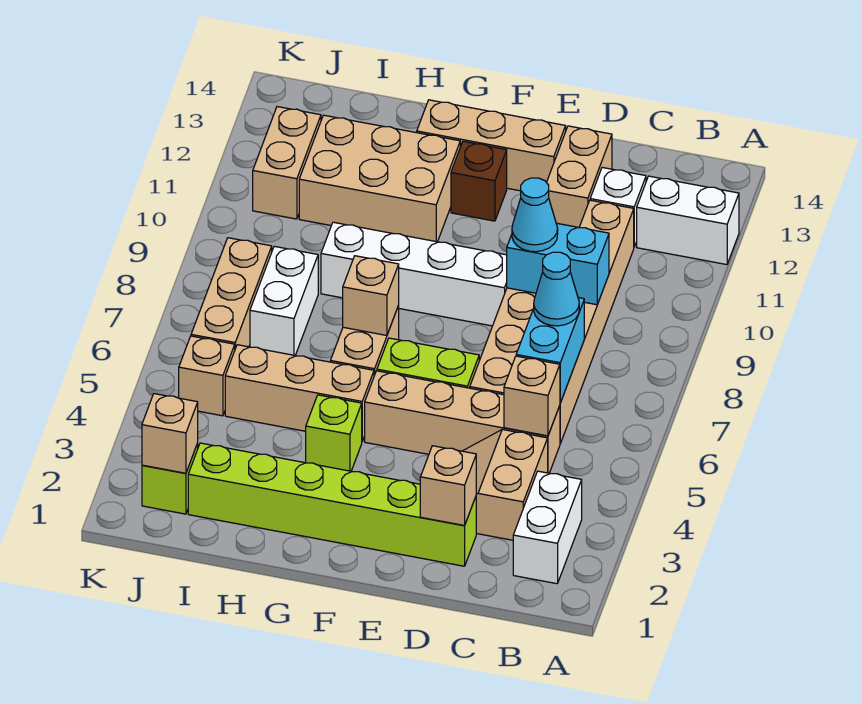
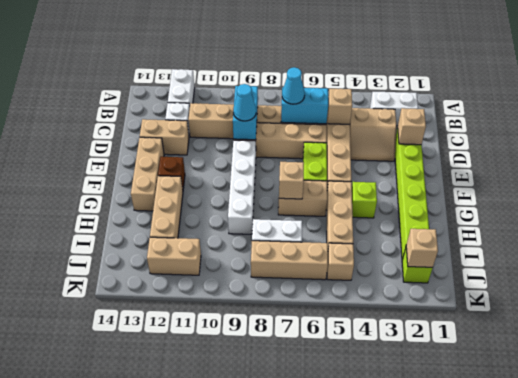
tan 2x3 brick [299,115,460,242] -> tan 1x3 brick [150,176,183,238]

